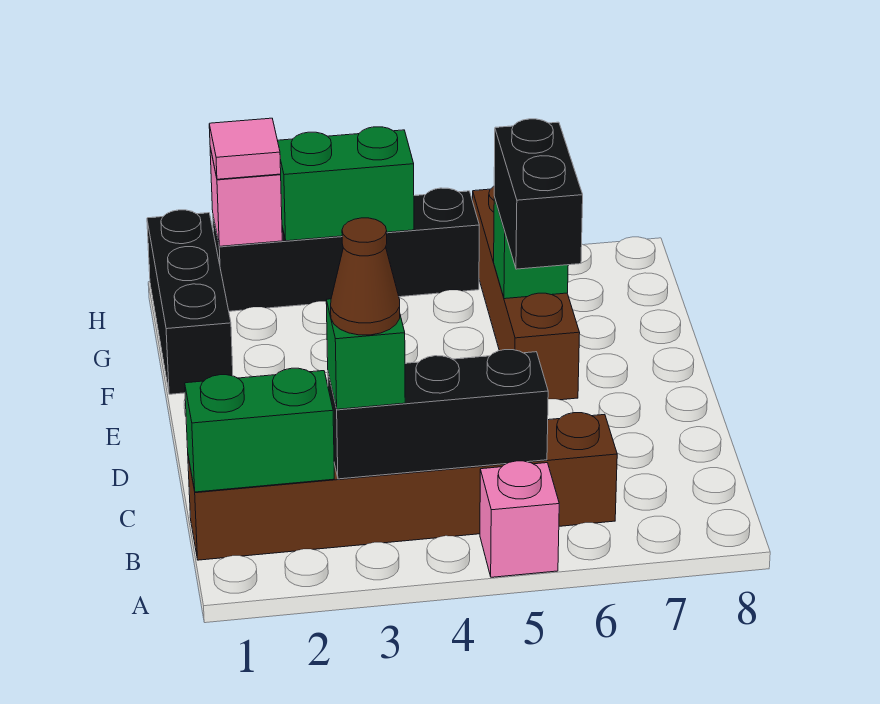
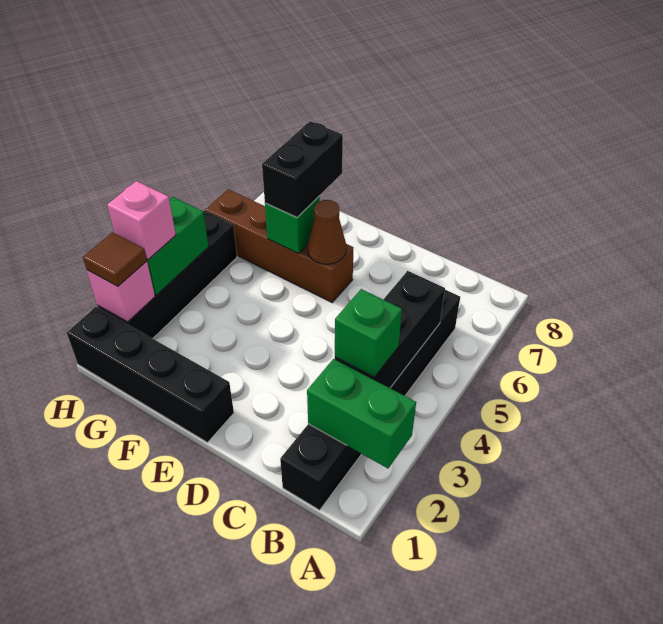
pink 1x1 brick [480,461,559,577] -> pink 1x1 brick moved to [107,181,176,260]
brown 1x6 brick [188,413,617,560] -> black 1x6 brick [280,290,460,510]
green 1x2 brick [185,368,334,492] -> green 1x2 brick turned to [307,359,416,468]
brown 1x1 cone [331,218,400,335] -> brown 1x1 cone moved to [308,200,346,264]
black 1x2 brick [494,119,583,269] -> black 1x2 brick turned to [262,121,343,218]
black 1x3 brick [147,210,233,394] -> black 1x4 brick [67,307,234,443]
pink 1x1 tile [209,118,281,179] -> brown 1x1 tile [83,232,147,286]

